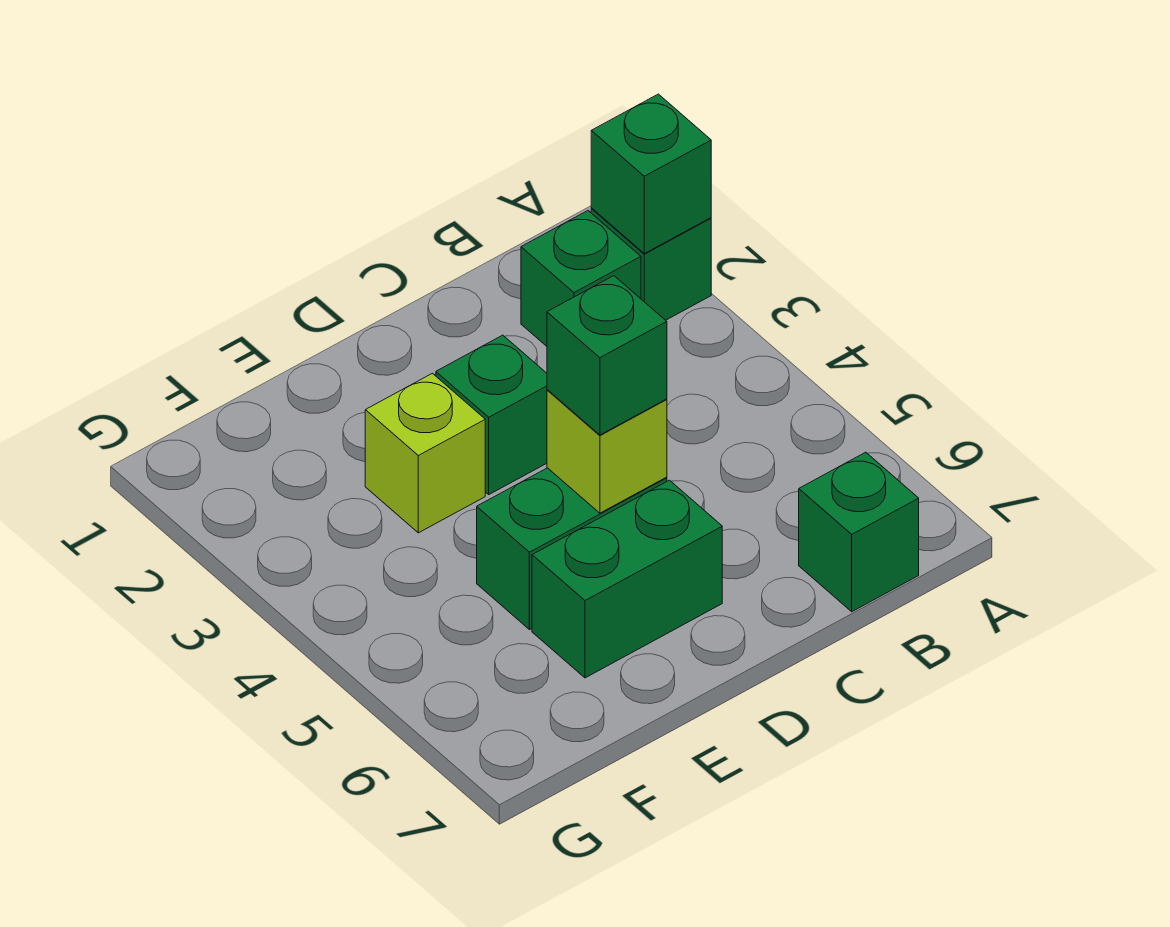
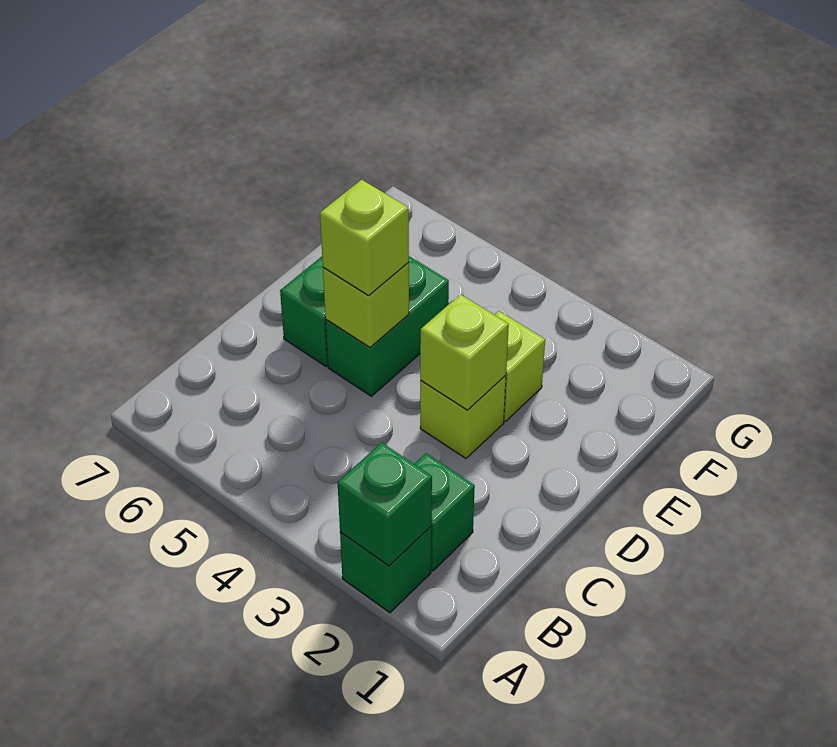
green 1x1 brick [799,452,919,612] -> none
green 1x1 brick [436,335,547,494] -> lime 1x1 brick [420,375,506,458]
none -> lime 1x1 brick [420,294,509,410]
green 1x1 brick [547,276,667,435] -> lime 1x1 brick [320,180,409,296]

